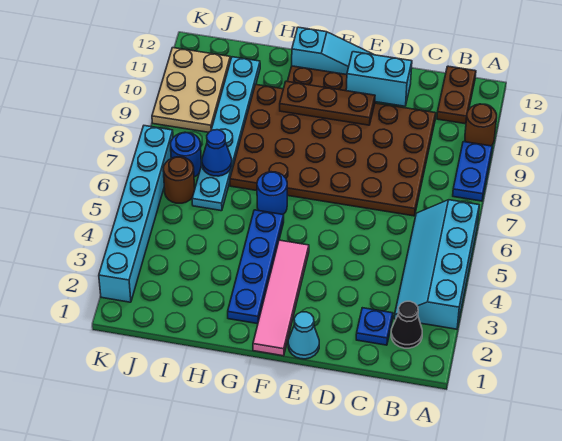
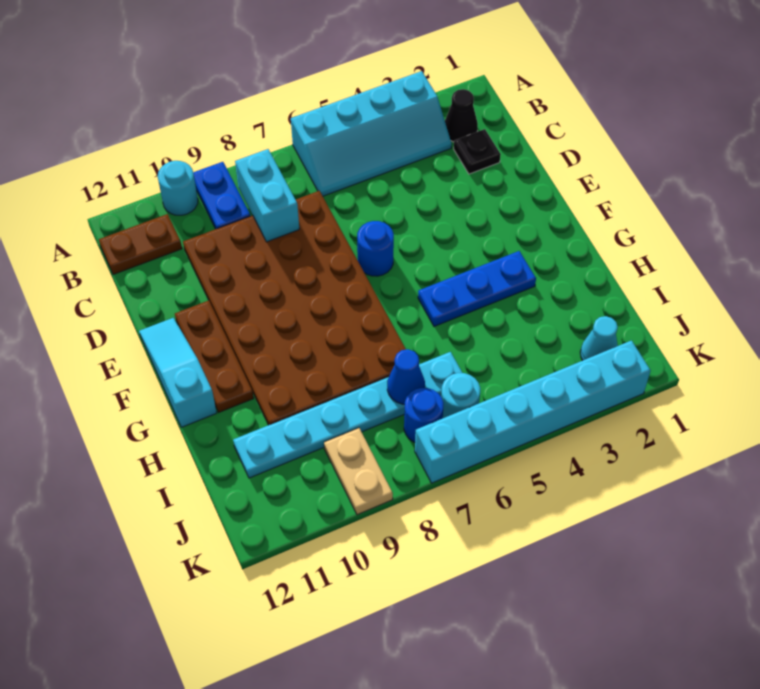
blue 1x2 plate [453,142,492,201] -> blue 1x2 plate turned to [193,162,250,229]
brown 1x1 round brick [465,104,497,146] -> cyan 1x1 round brick [158,161,198,215]
blue 1x1 plate [356,308,393,345] -> black 1x1 plate [454,129,501,174]
cyan 1x2 brick [346,52,412,106] -> cyan 1x2 brick moved to [235,149,299,242]
cyan 1x1 cone [288,312,319,359] -> cyan 1x1 cone moved to [580,316,618,361]
brown 1x3 plate [280,81,375,125] -> none
pink 1x4 tile [253,240,309,356] -> none
blue 1x4 plate [228,210,284,324] -> blue 1x3 plate [418,251,536,326]
blue 1x1 round brick [257,172,287,214] -> blue 1x1 round brick moved to [357,221,394,276]
brown 1x1 round brick [163,157,195,203] -> cyan 1x1 round brick [441,373,480,418]
tan 2x3 plate [152,48,230,132] -> tan 1x2 plate [324,428,393,515]

